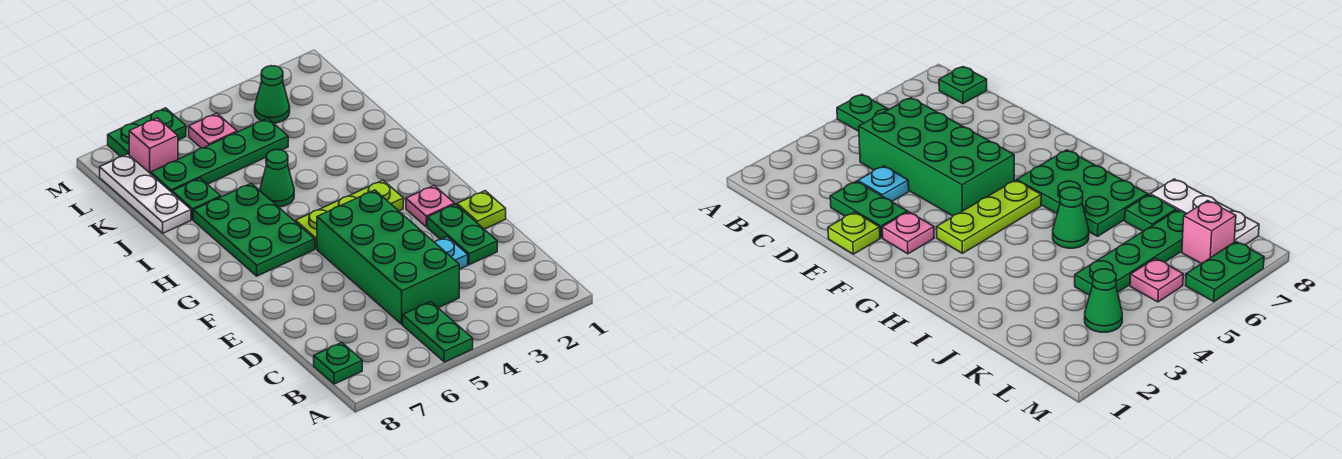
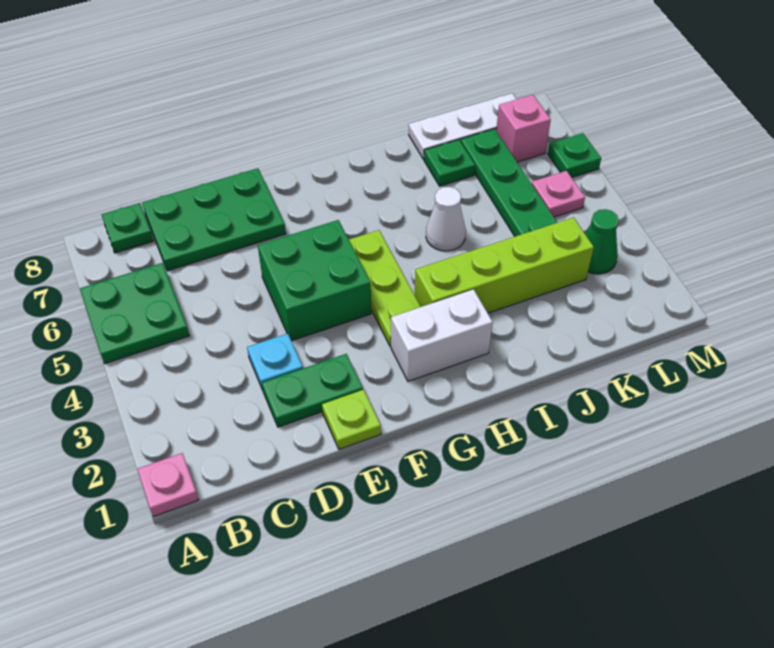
green 1x2 plate [403,302,473,362] -> green 2x2 plate [80,263,189,364]
green 2x4 brick [317,190,459,324] -> green 2x2 brick [258,220,371,341]
pink 1x1 plate [406,185,455,227] -> pink 1x1 plate moved to [137,453,198,517]
none -> white 1x2 brick [391,289,493,381]
green 2x3 plate [193,183,315,276] -> green 2x3 plate moved to [142,168,286,271]
none -> lime 1x4 brick [415,218,594,313]
green 1x1 cone [260,150,294,207] -> white 1x1 cone [426,187,466,251]
green 1x2 plate [108,108,186,157] -> green 1x1 plate [548,133,601,178]

